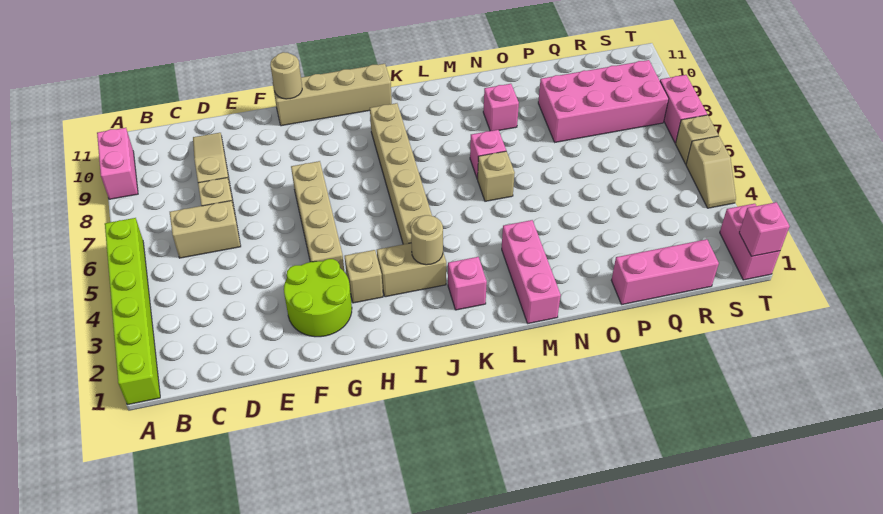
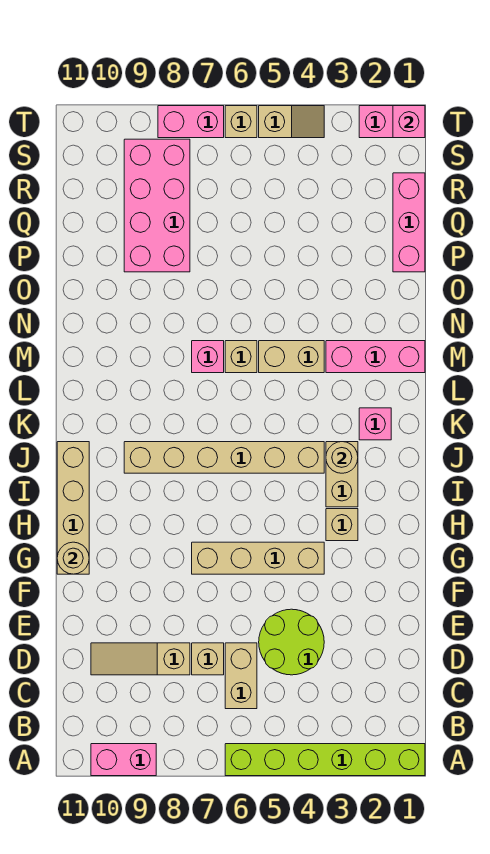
lime 2x2 round brick [284,259,352,337] -> lime 2x2 round brick moved to [259,609,324,675]
none -> tan 1x2 brick [259,341,324,373]
pink 1x1 brick [483,84,519,131] -> none

